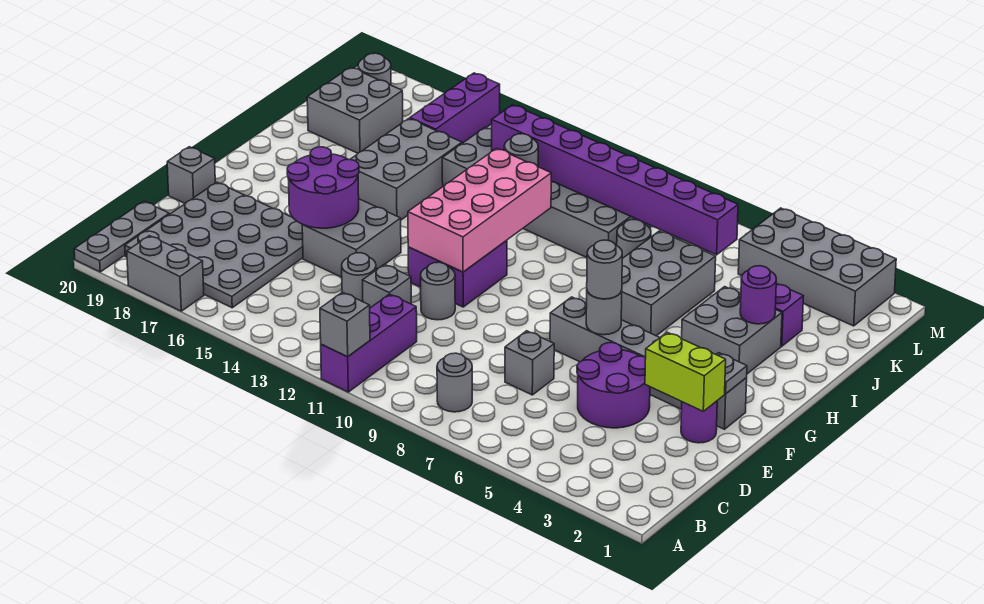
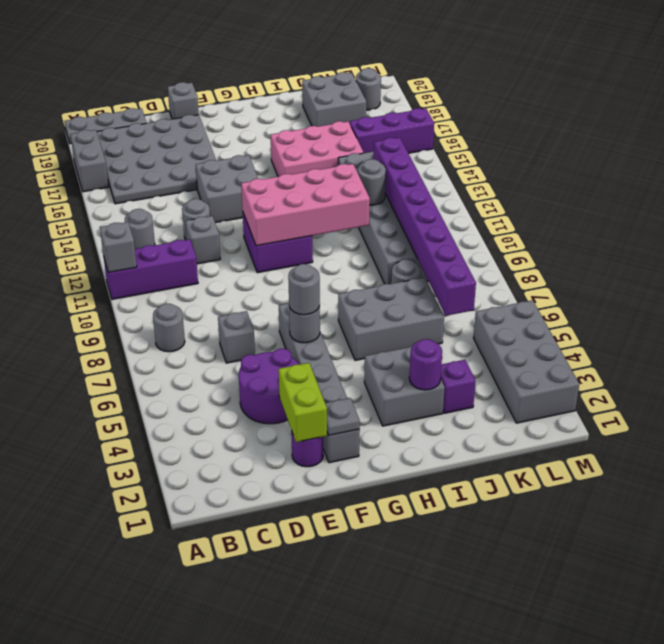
grey 1x1 round brick [421,262,455,320] -> grey 1x1 round brick moved to [125,209,155,249]
purple 2x2 round brick [287,147,359,228] -> none
grey 2x3 brick [350,119,462,220] -> pink 2x3 brick [271,121,364,177]

